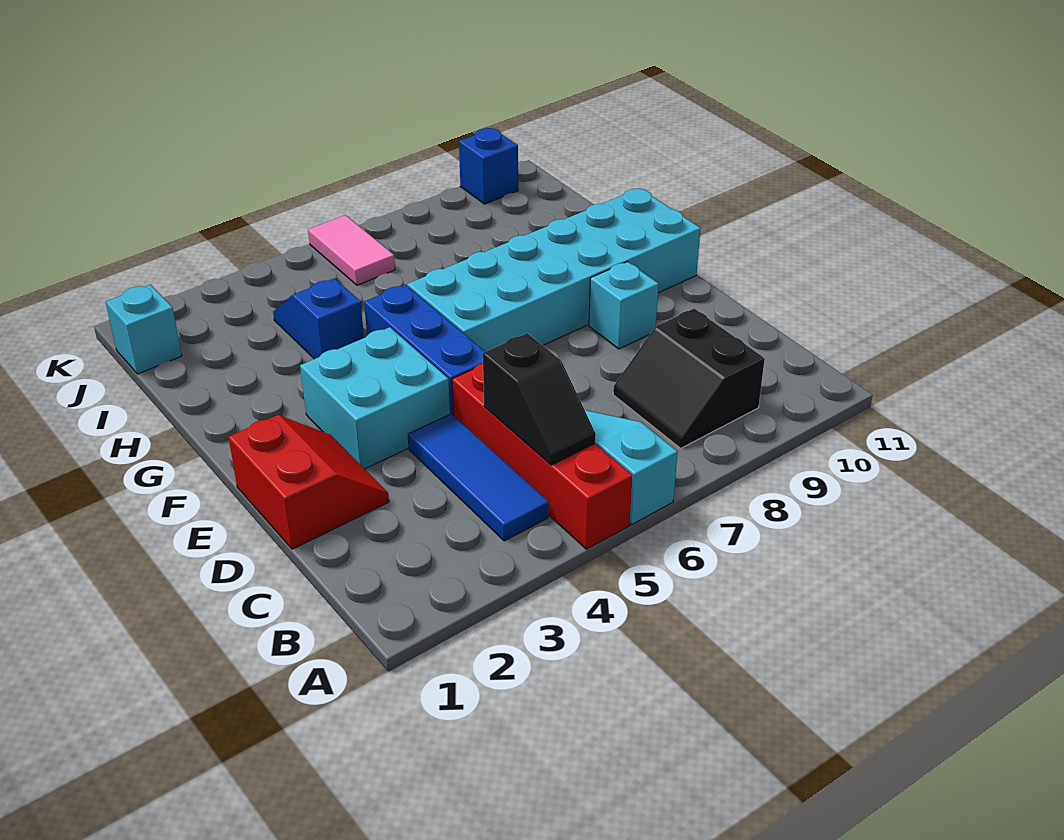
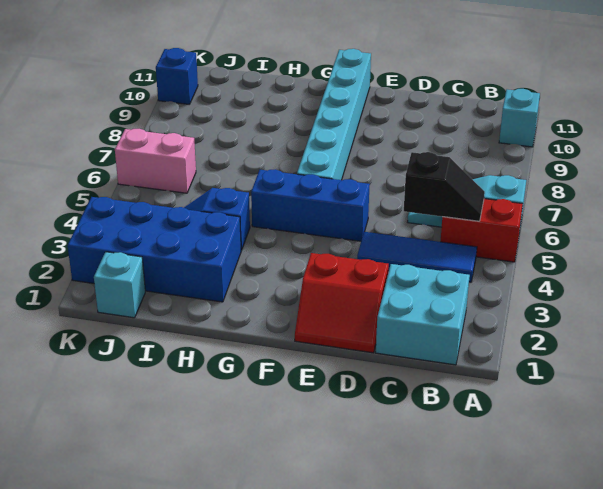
red 1x4 brick [452,364,633,549] -> red 1x2 brick [440,199,523,262]
black 2x2 slope [613,309,765,448] -> none
red 2x2 slope [229,415,389,549] -> red 2x2 slope turned to [295,253,389,353]
cyan 2x2 brick [300,327,450,469] -> cyan 2x2 brick moved to [376,264,470,365]
cyan 1x1 brick [589,262,658,349] -> cyan 1x1 brick moved to [499,89,540,147]
cyan 2x6 brick [407,188,701,352] -> cyan 1x6 brick [297,49,371,180]
none -> blue 2x4 brick [68,197,241,302]
pink 1x2 tile [308,215,395,285] -> pink 1x2 brick [115,129,196,193]

